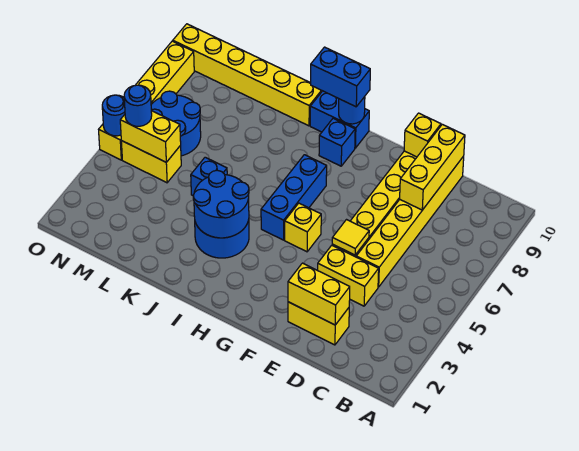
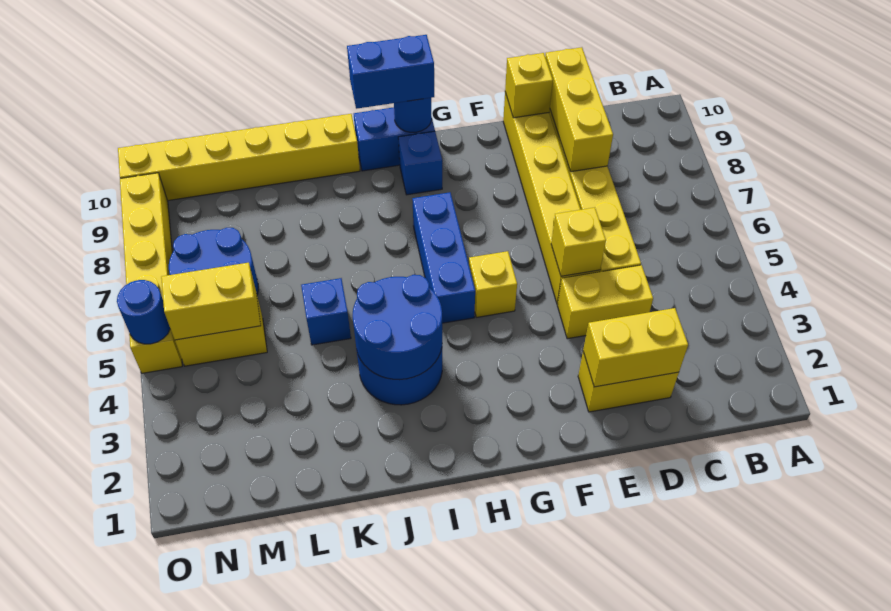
yellow 1x1 tile [332,220,369,255] -> yellow 1x1 brick [551,208,606,276]
blue 1x1 round brick [124,85,152,126] -> none

